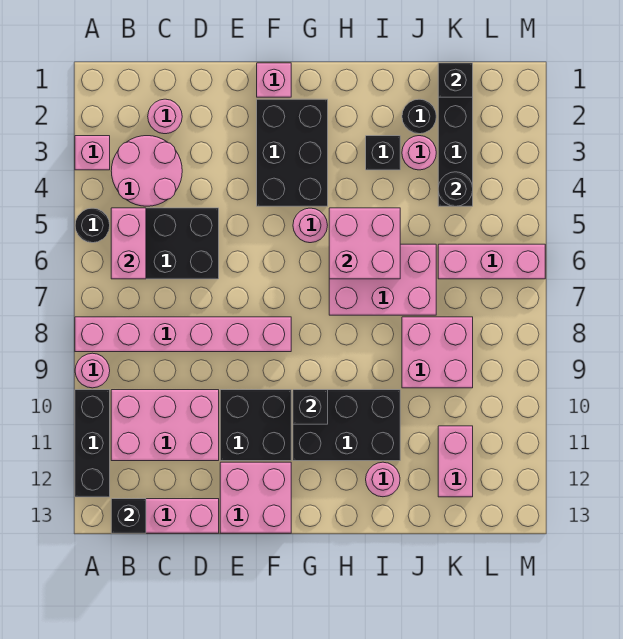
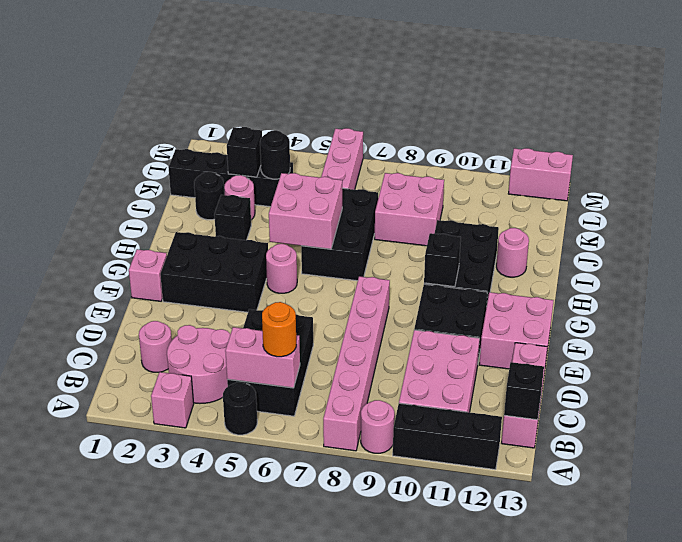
none -> orange 1x1 round brick [262,302,296,357]
pink 2x3 brick [329,244,436,315] -> black 2x3 brick [301,188,378,281]
black 1x1 brick [438,63,473,97] -> black 1x1 brick moved to [227,127,262,177]
pink 1x2 brick [438,426,473,497] -> pink 1x2 brick moved to [508,148,573,201]

